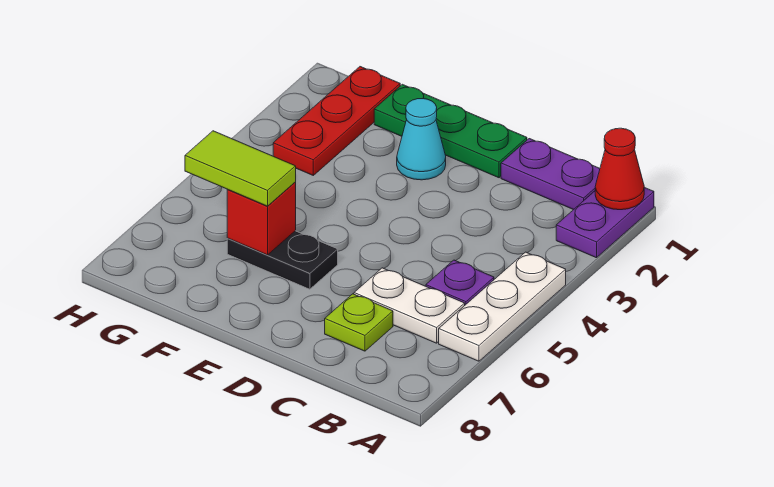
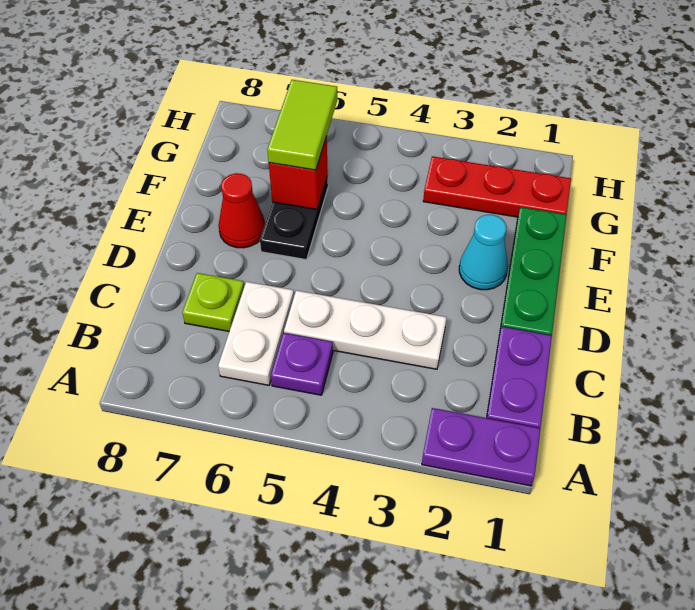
red 1x1 cone [595,128,644,210] -> red 1x1 cone moved to [218,173,265,248]
white 1x3 plate [439,252,566,361] -> white 1x3 plate moved to [284,290,447,369]

